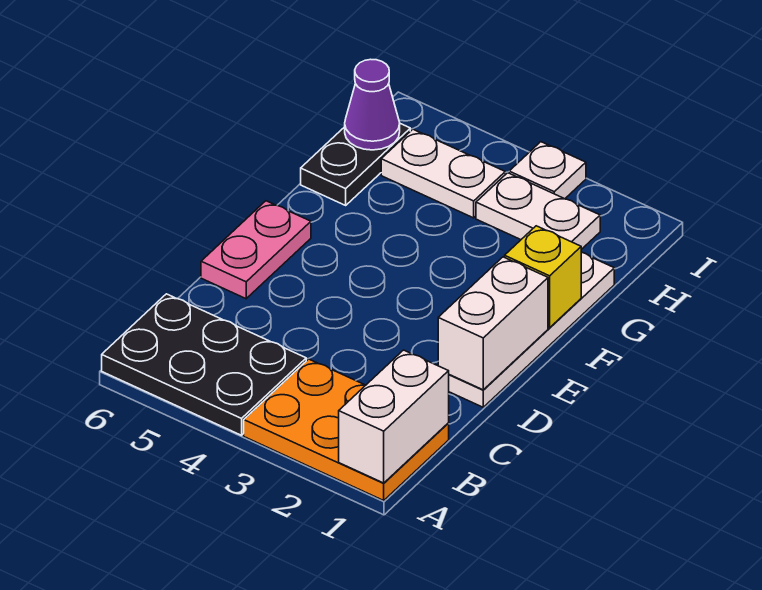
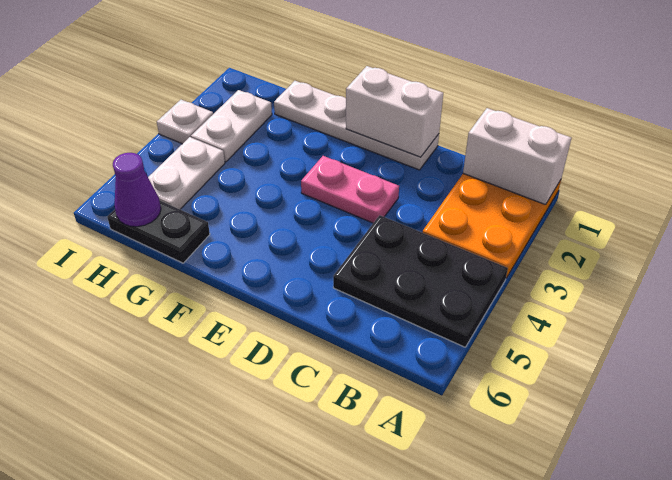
black 2x3 plate [102,294,306,435] -> black 2x3 plate turned to [333,215,508,347]
pink 1x2 plate [201,201,311,299] -> pink 1x2 plate moved to [301,156,399,223]
yellow 1x1 brick [505,226,581,328] -> none

